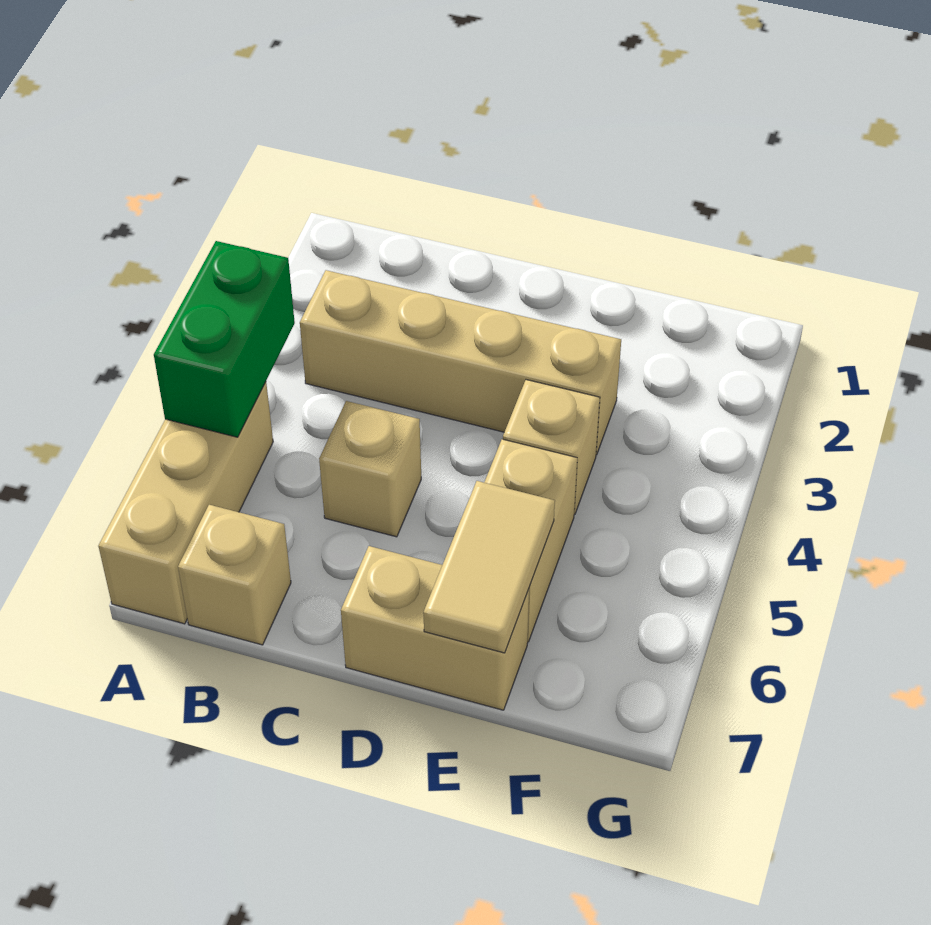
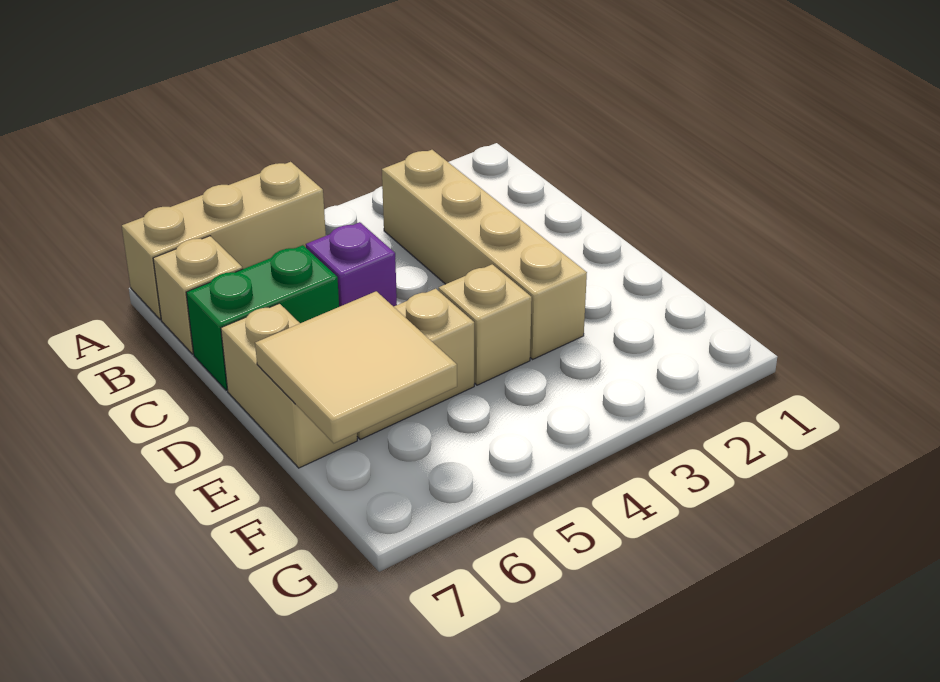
green 1x2 brick [154,241,295,437] -> green 1x2 brick moved to [186,245,339,390]
tan 1x1 brick [319,401,421,537] -> purple 1x1 brick [306,222,397,307]
tan 1x2 tile [423,481,555,653] -> tan 2x2 tile [255,291,457,443]

